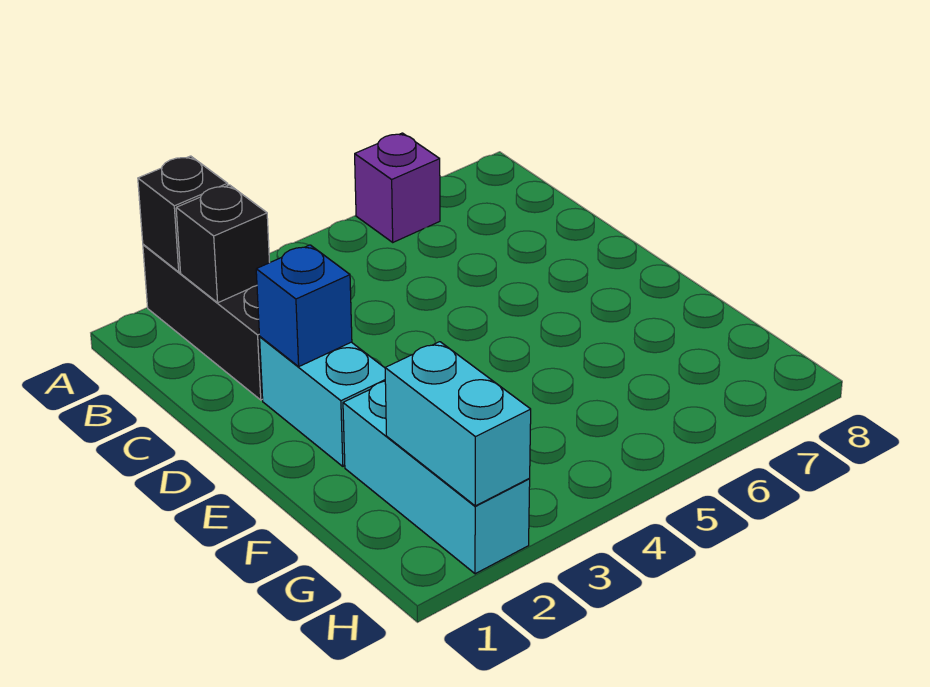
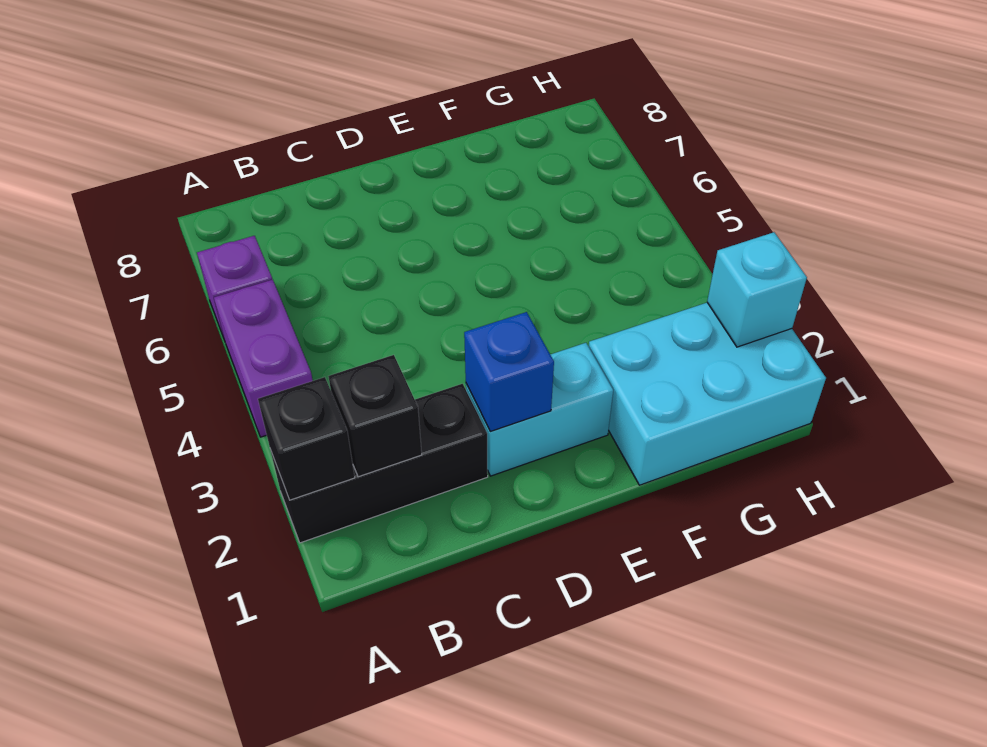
none -> purple 1x2 brick [214,279,313,437]
cyan 1x3 brick [343,381,530,574] -> cyan 2x3 brick [589,303,826,485]
cyan 1x2 brick [385,342,531,506] -> cyan 1x1 brick [707,232,807,347]

